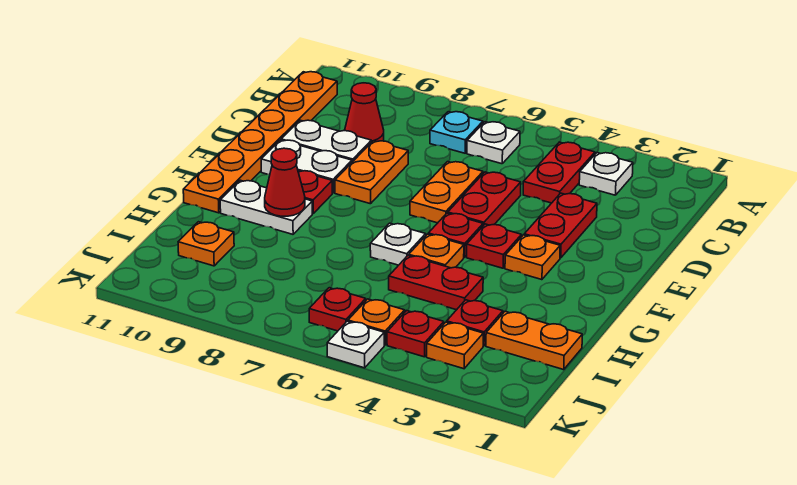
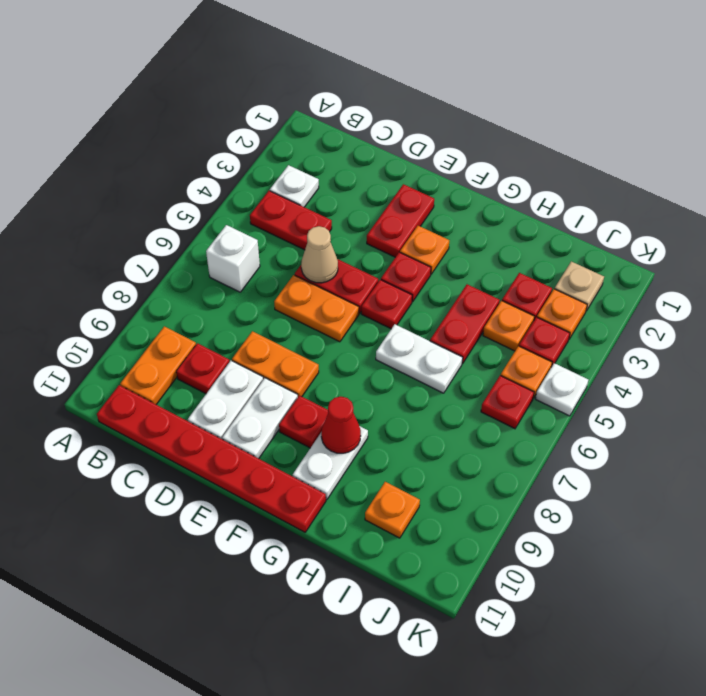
white 1x1 plate [467,122,520,164] -> white 1x1 brick [206,225,260,292]
cyan 1x1 plate [430,112,483,153] -> none
orange 1x6 plate [183,72,337,213] -> red 1x6 plate [97,385,326,532]
red 1x1 cone [345,83,384,142] -> red 1x1 plate [176,343,229,394]
red 1x2 plate [524,193,597,258] -> red 1x2 plate turned to [367,184,434,257]
none -> tan 1x1 cone [301,226,338,283]
orange 1x1 plate [409,234,464,268] -> orange 1x1 plate moved to [483,301,535,351]
white 1x1 plate [370,223,426,265] -> white 1x2 plate [376,324,463,393]
orange 1x2 plate [486,311,582,370] -> orange 1x2 plate moved to [120,326,196,404]
none -> tan 1x1 plate [555,261,604,311]

